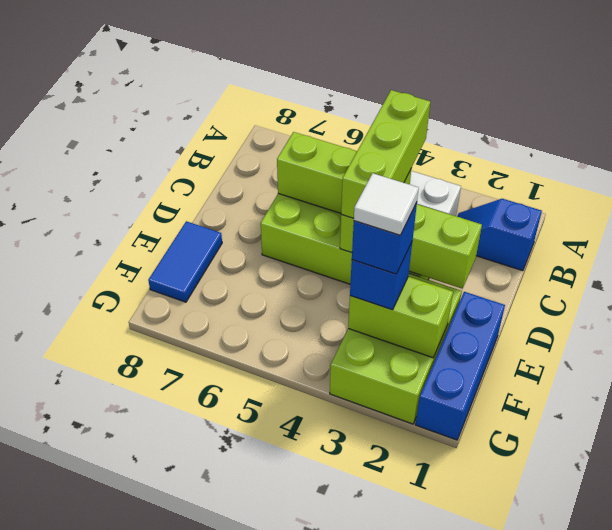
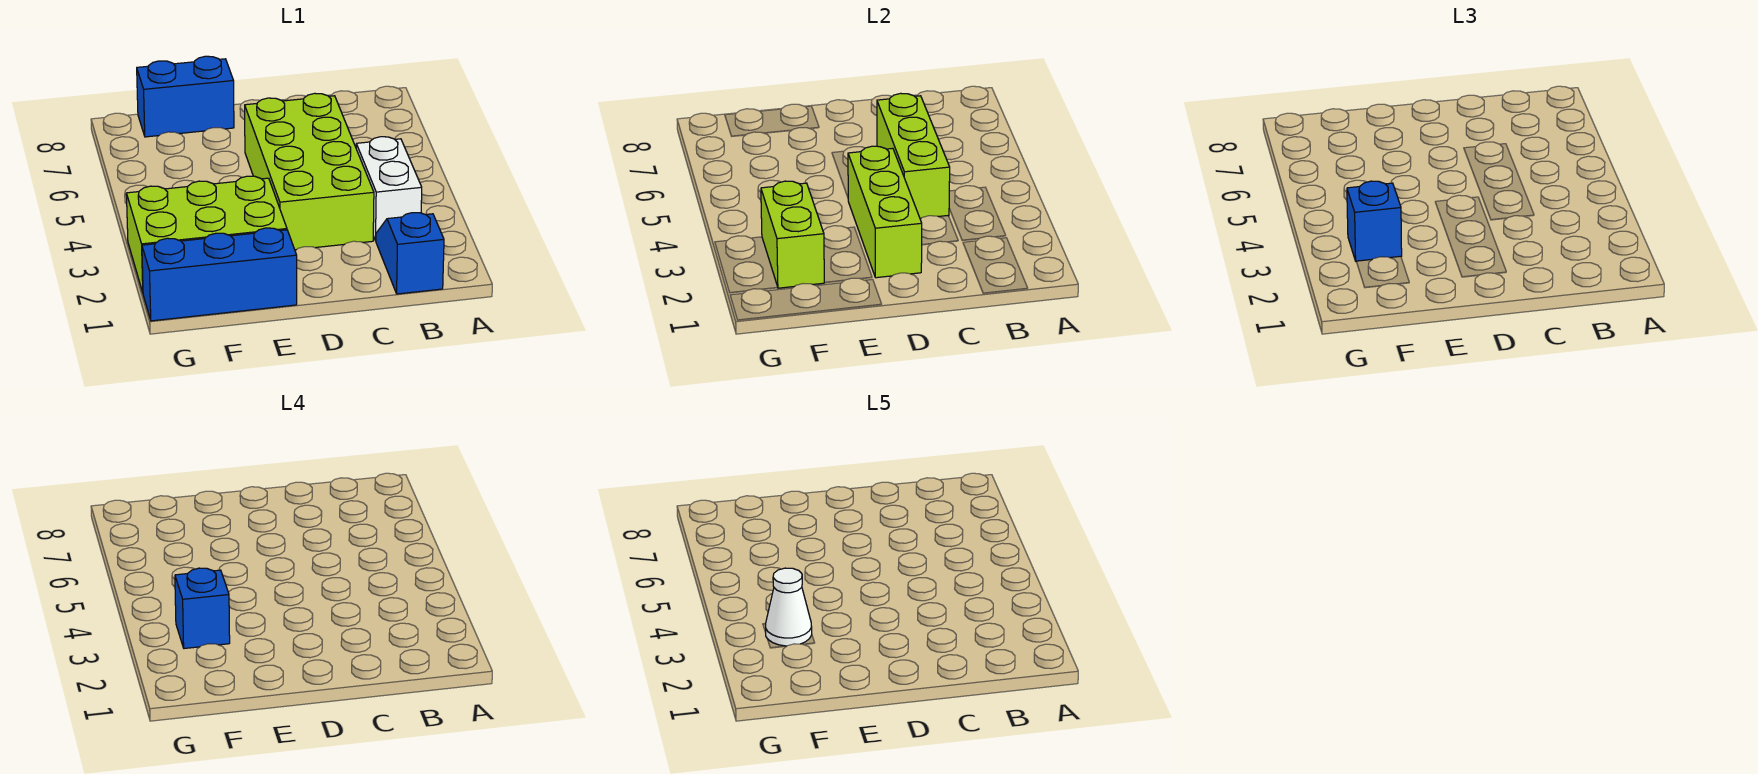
lime 1x3 brick [341,90,430,219] -> none
blue 1x2 tile [148,221,222,302] -> blue 1x2 brick [137,56,234,137]
white 1x1 tile [354,173,419,235] -> white 1x1 cone [765,568,812,646]

